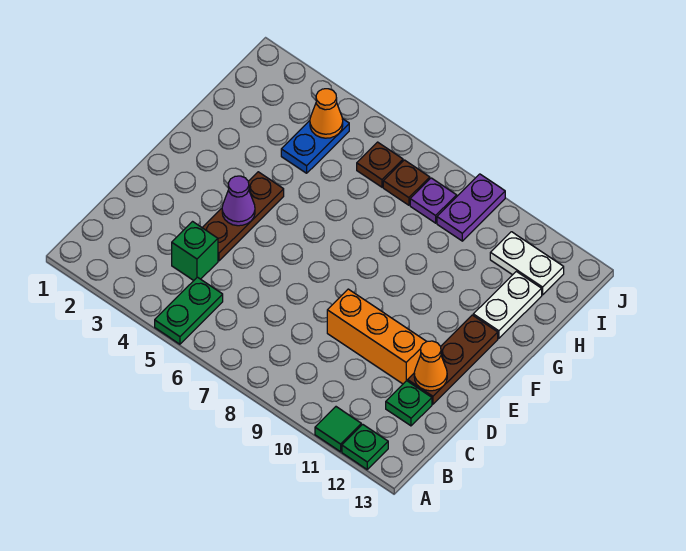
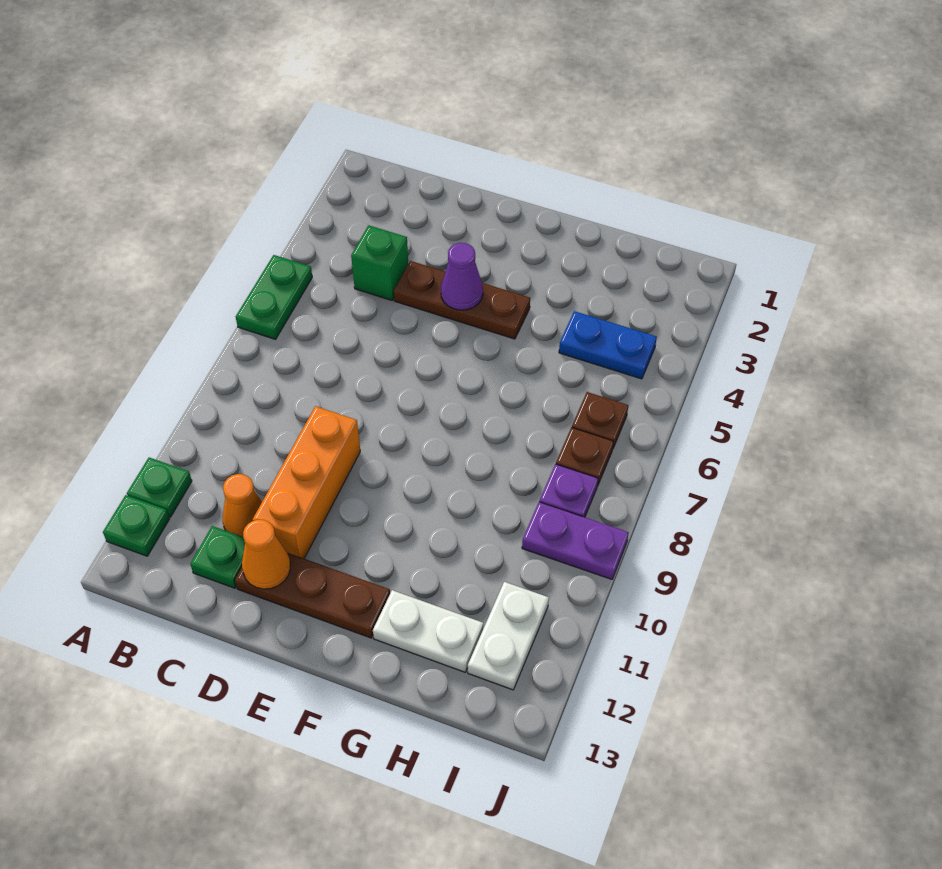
green 1x2 plate [155,277,223,344] -> green 1x2 plate turned to [236,255,312,339]
green 1x1 tile [315,407,361,452] -> green 1x1 plate [127,458,192,517]
orange 1x1 cone [310,89,343,138] -> orange 1x1 cone moved to [223,474,262,537]

